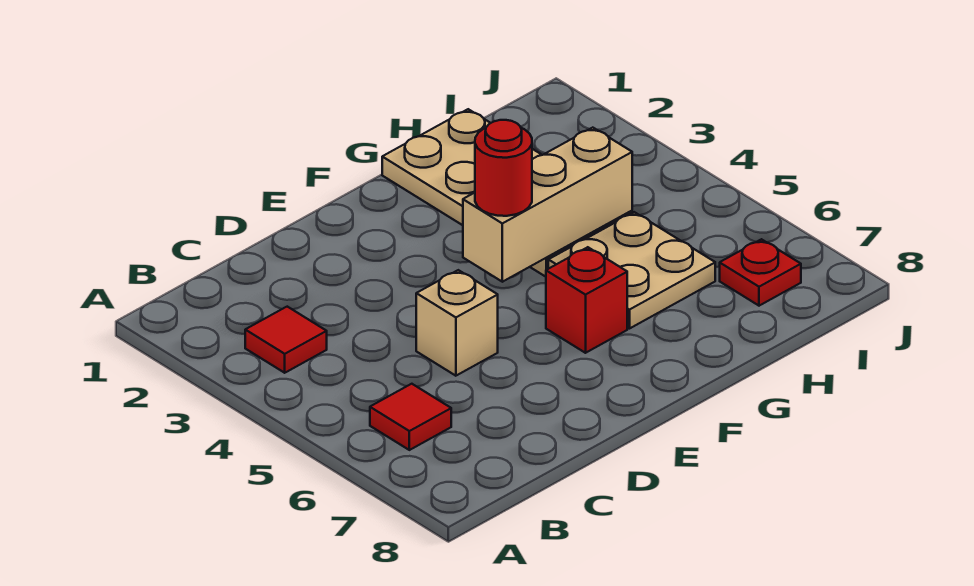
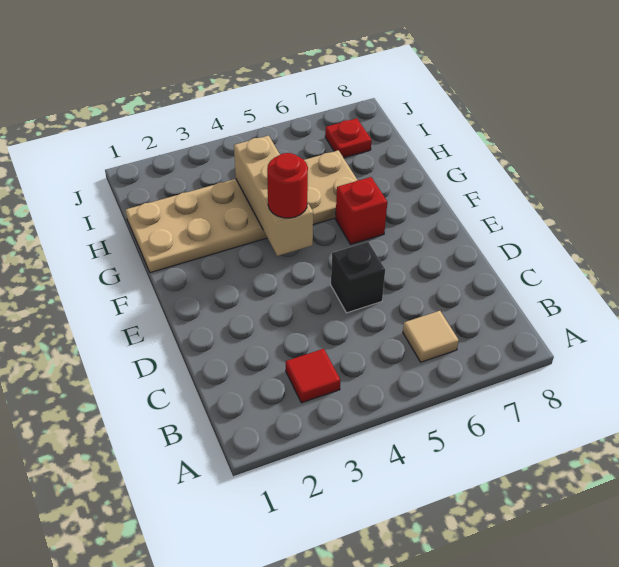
red 1x1 tile [370,384,451,450] -> tan 1x1 tile [403,311,459,362]
tan 1x1 brick [416,270,498,376] -> black 1x1 brick [331,242,385,313]

